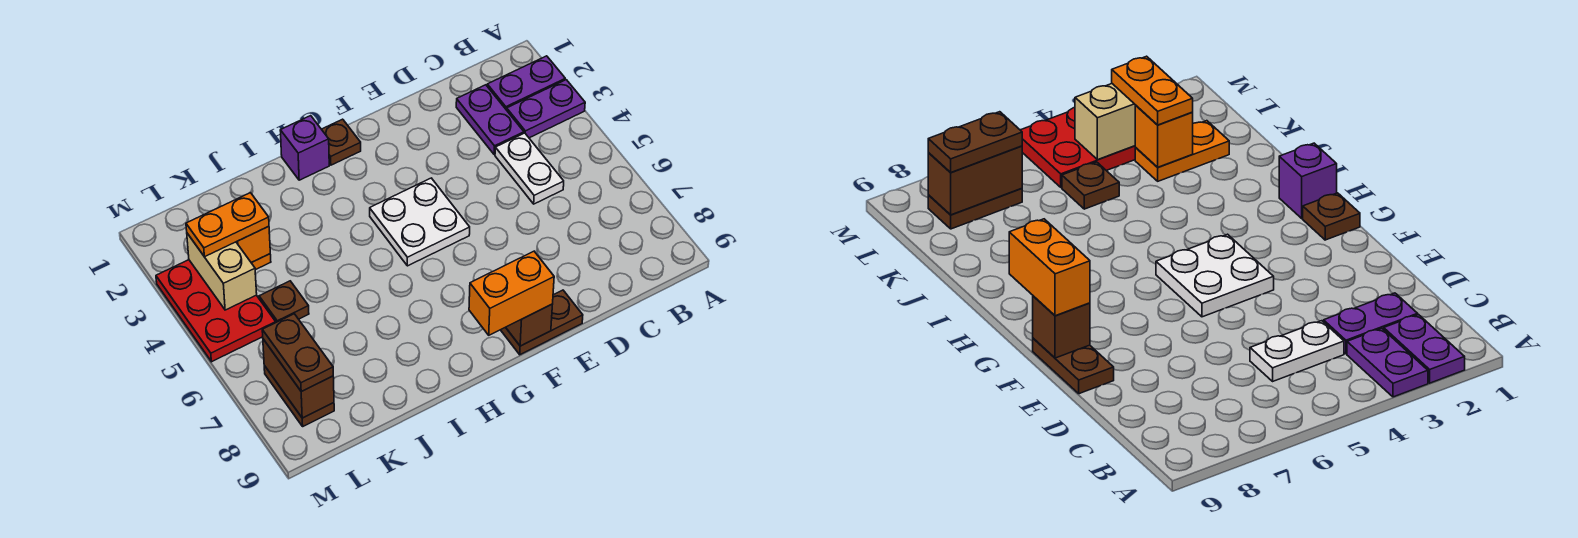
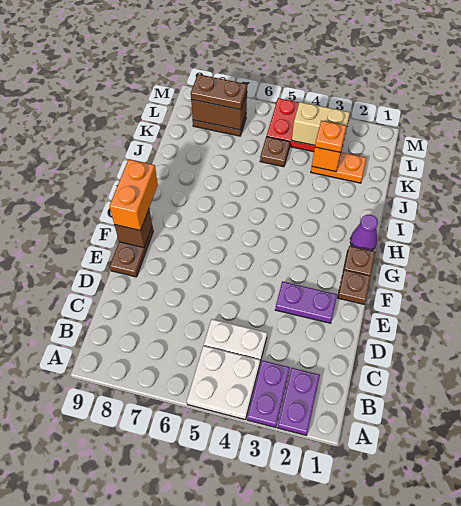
purple 1x2 plate [456,85,524,154] -> purple 1x2 plate moved to [275,281,337,323]
none -> brown 1x1 plate [338,270,371,304]
white 2x2 plate [370,178,470,266] -> white 2x2 plate moved to [187,346,260,419]
purple 1x1 brick [280,116,329,180] -> purple 1x1 cone [350,215,378,251]
orange 1x2 plate [186,193,269,257] -> orange 1x1 plate [315,121,347,152]

